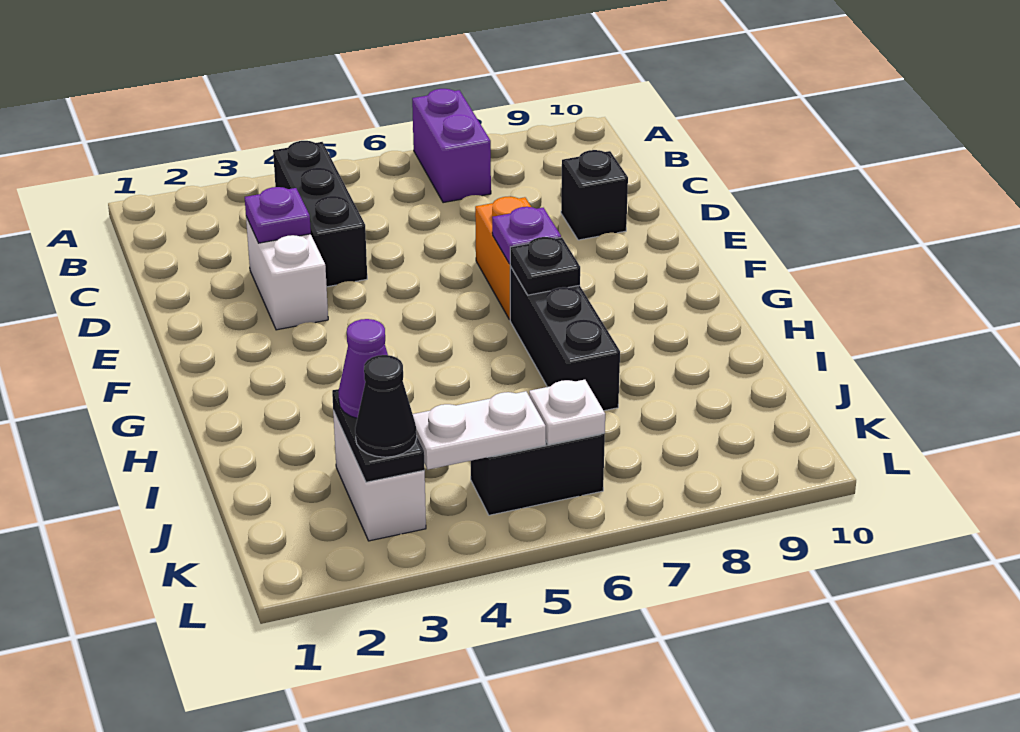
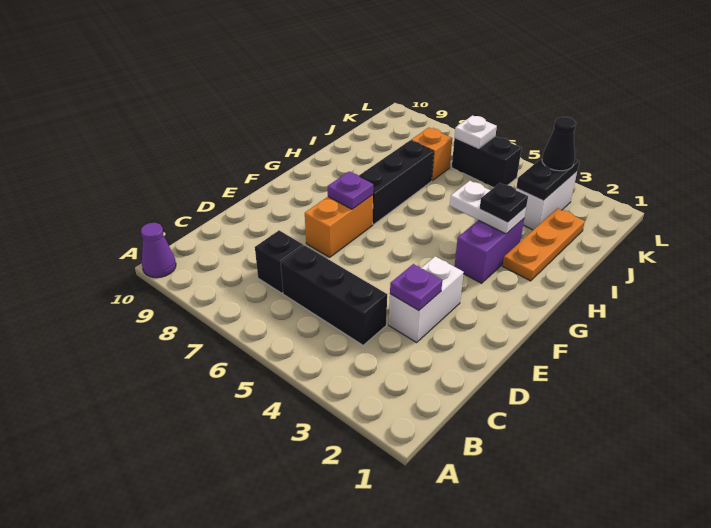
purple 1x2 brick [412,89,491,203] -> purple 1x2 brick moved to [454,219,524,283]
black 1x3 brick [273,141,367,287] -> black 1x3 brick turned to [281,246,387,345]
black 1x1 brick [561,150,628,240] -> black 1x1 brick moved to [255,230,304,293]
black 1x1 plate [510,237,580,295] -> black 1x1 plate moved to [480,183,528,223]
none -> orange 1x3 plate [503,208,585,281]
purple 1x1 cone [338,319,388,418] -> purple 1x1 cone moved to [141,223,176,278]
none -> orange 1x1 brick [411,128,452,180]
white 1x2 plate [413,391,546,469] -> white 1x2 plate moved to [450,181,526,234]

